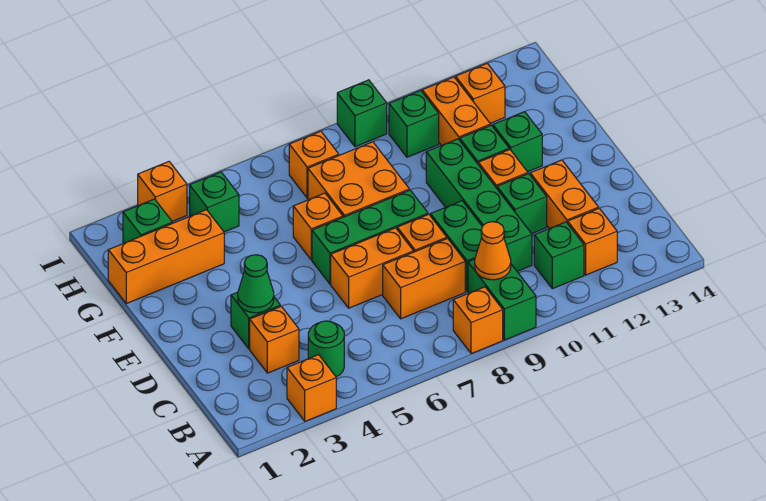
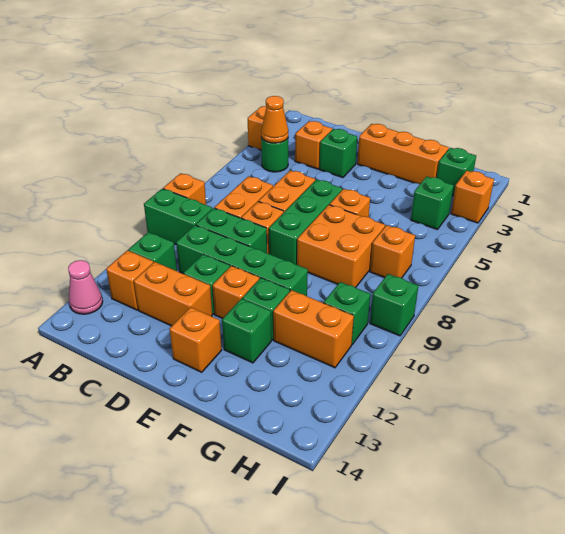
none -> pink 1x1 cone [68,260,103,314]
orange 1x1 cone [475,222,511,280] -> orange 1x1 cone moved to [261,96,288,143]
green 1x1 cone [238,255,274,313] -> none
orange 1x3 brick [108,210,224,304] -> orange 1x3 brick turned to [357,124,449,184]
orange 1x1 brick [456,64,505,123] -> orange 1x1 brick moved to [169,307,222,372]

